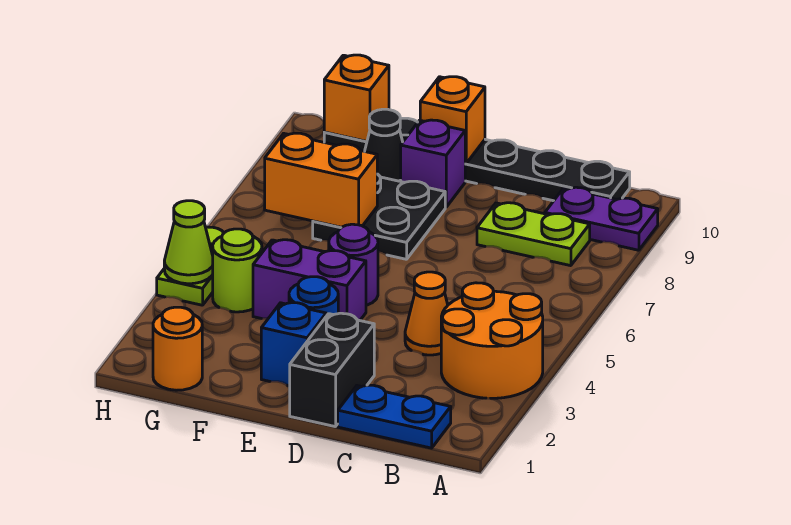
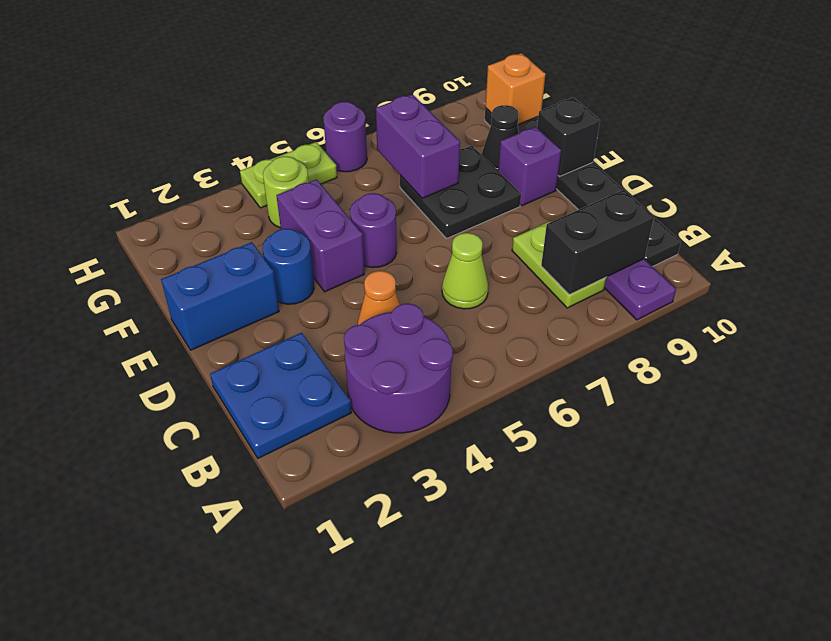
orange 2x2 round brick [441,283,543,398] -> purple 2x2 round brick [344,304,453,433]
blue 1x2 plate [338,385,451,448] -> blue 2x2 plate [210,333,352,458]
black 1x2 brick [290,313,374,427] -> black 1x2 brick moved to [541,190,654,295]
blue 1x1 brick [261,303,326,386] -> blue 1x2 brick [161,242,279,350]
orange 1x1 brick [420,77,485,164] -> black 1x1 brick [537,98,600,176]
orange 1x2 brick [265,133,377,227] -> purple 1x2 brick [376,94,460,198]
orange 1x1 round brick [153,307,202,390] -> none
lime 1x1 cone [164,201,213,284] -> lime 1x1 cone moved to [442,233,488,309]
none -> purple 1x1 round brick [323,102,367,172]

